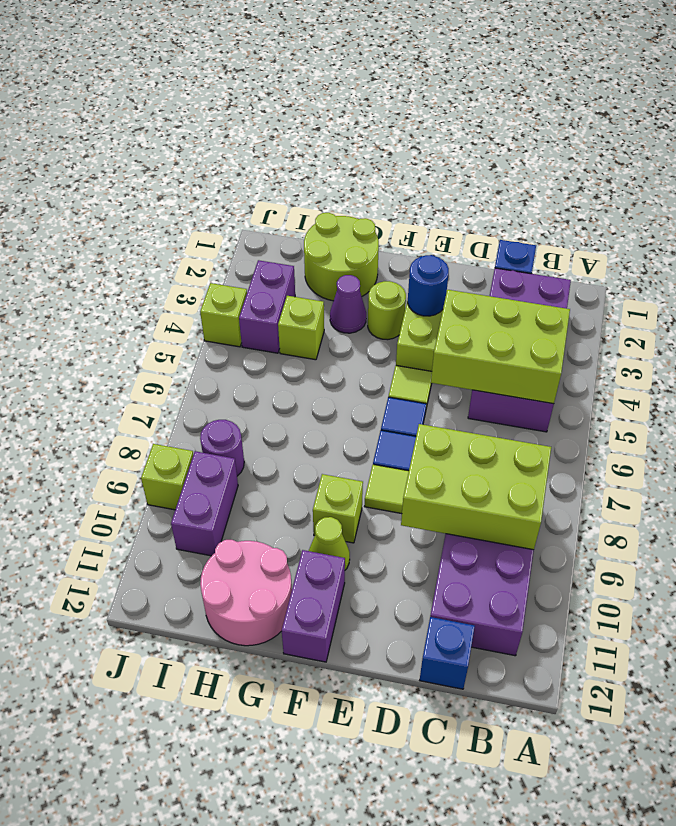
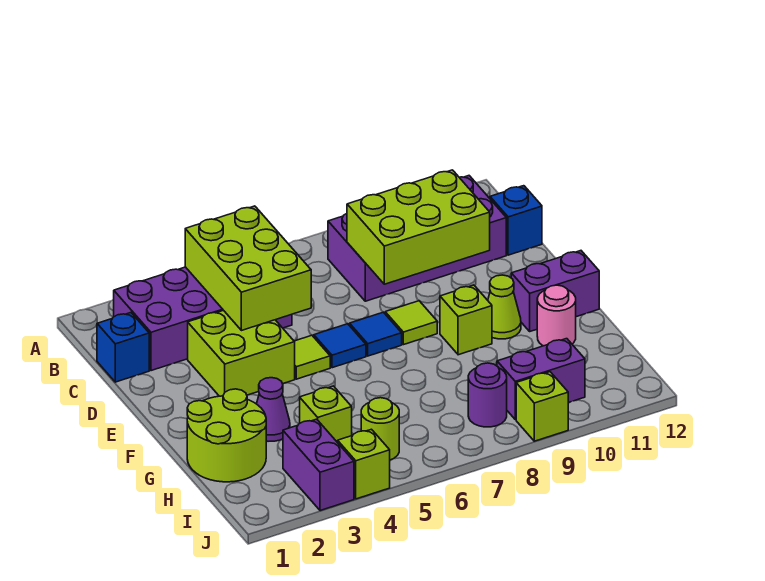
lime 2x3 brick [401,424,551,550] -> lime 2x3 brick turned to [347,170,490,284]
blue 1x1 round brick [408,255,449,316] -> none
lime 1x1 round brick [368,281,406,340] -> lime 1x1 round brick moved to [361,398,399,460]
pink 2x2 round brick [200,540,292,646] -> pink 1x1 round brick [537,285,576,346]
purple 1x2 brick [239,260,295,353] -> purple 1x2 brick turned to [283,419,354,511]

